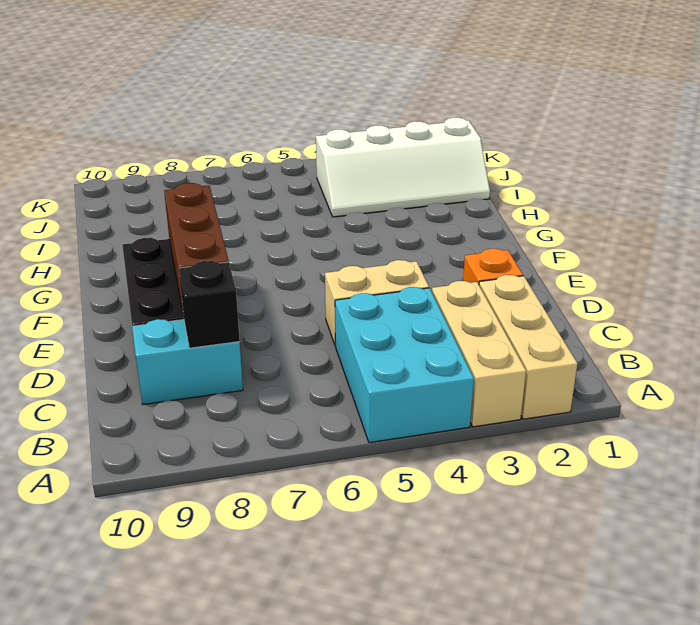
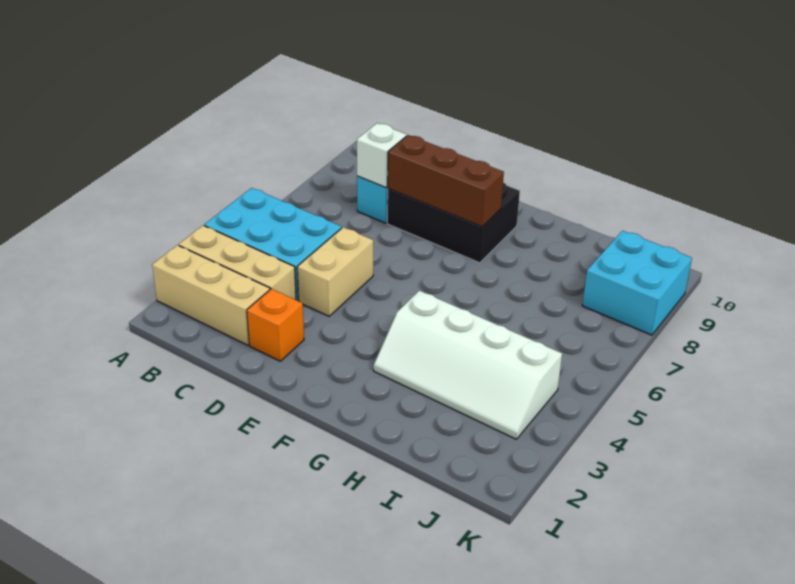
black 1x1 brick [179,261,240,348] -> white 1x1 brick [357,123,407,188]
white 2x4 slope [316,118,490,217] -> white 2x4 slope turned to [374,291,562,439]
none -> cyan 2x2 brick [582,231,692,335]

